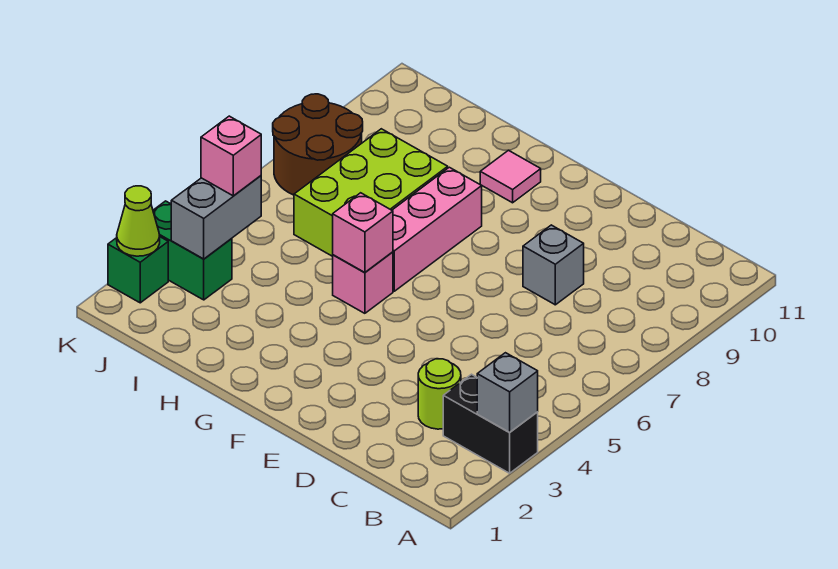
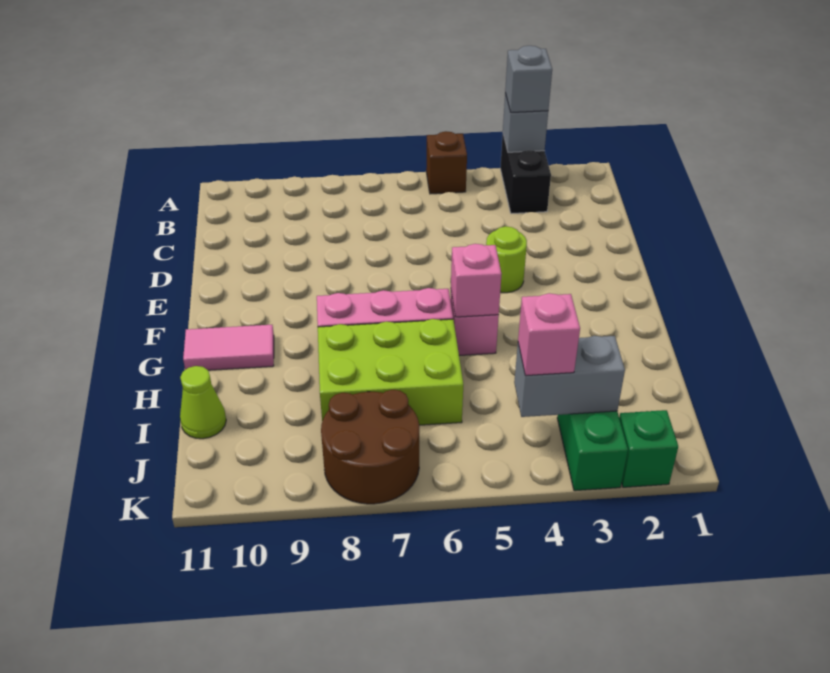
none -> brown 1x1 brick [426,131,467,194]
lime 1x1 round brick [418,359,461,429] -> lime 1x1 round brick moved to [486,226,527,293]
grey 1x1 brick [523,225,584,305] -> grey 1x1 brick moved to [505,46,552,113]
pink 1x1 tile [480,150,541,203] -> pink 1x2 tile [183,325,274,370]
lime 1x1 cone [117,186,160,256] -> lime 1x1 cone moved to [180,366,226,439]

